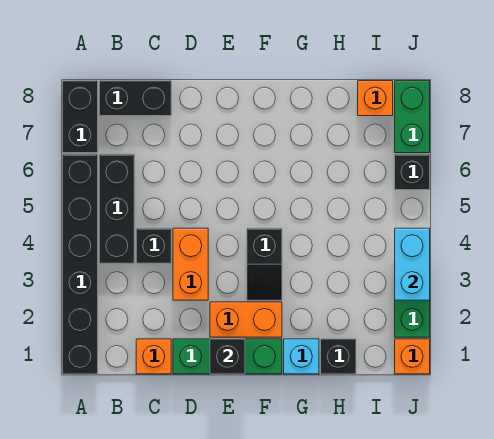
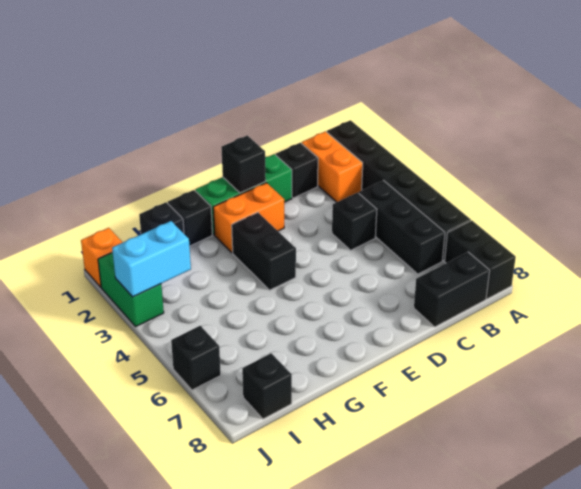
orange 1x1 brick [136,339,171,374] -> black 1x1 brick [276,143,318,198]
orange 1x2 brick [173,228,208,300] -> orange 1x2 brick moved to [302,131,363,202]
black 1x2 slope [247,228,282,300] -> black 1x2 brick [232,213,296,290]
cyan 1x1 brick [284,339,319,374] -> black 1x1 brick [168,190,212,246]
orange 1x1 brick [358,81,393,116] -> black 1x1 brick [242,353,292,419]
cyan 1x2 brick [395,228,430,300] -> cyan 1x2 brick turned to [112,221,191,297]
green 1x2 brick [395,81,430,153] -> none

